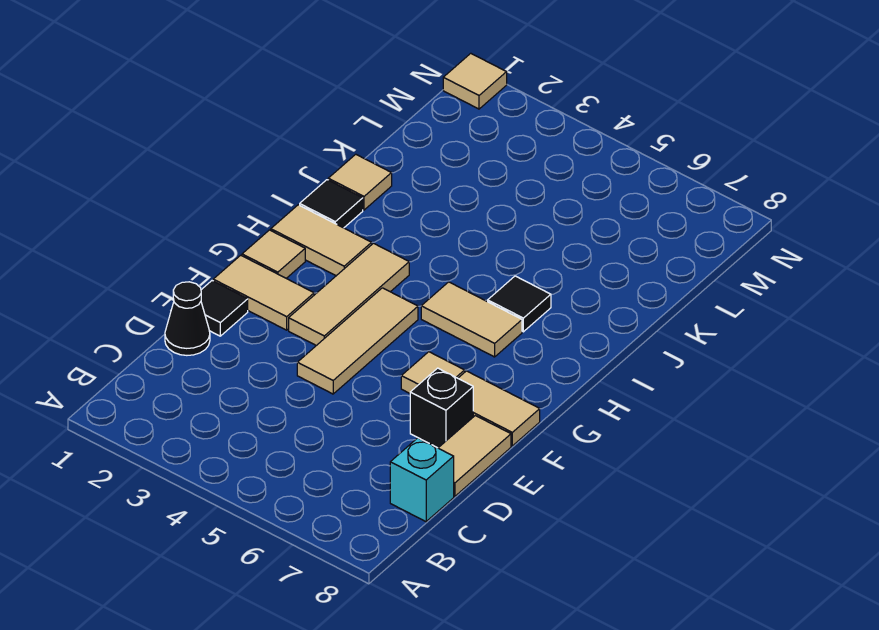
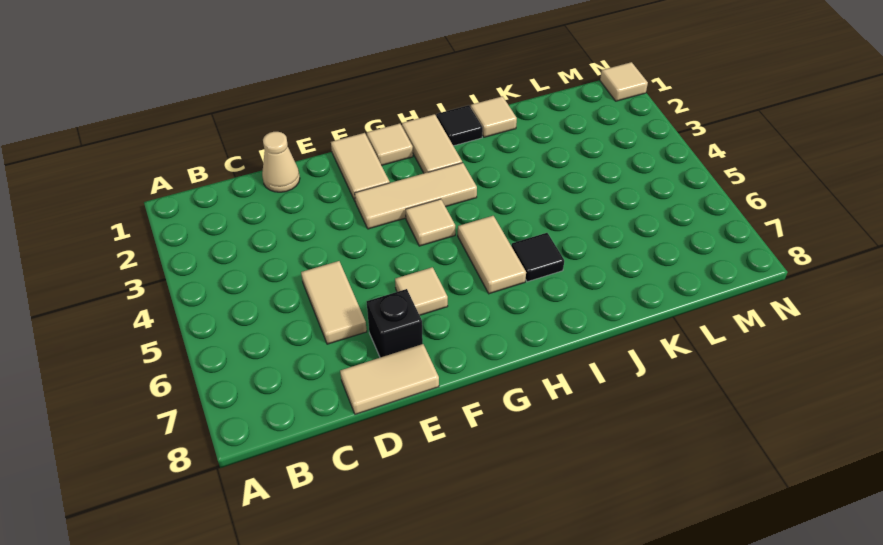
cyan 1x1 brick [390,438,454,522] -> none
black 1x1 cone [165,282,210,355] -> tan 1x1 cone [262,132,300,192]
black 1x1 tile [201,281,248,336] -> none
tan 1x3 tile [297,288,418,394] -> tan 1x1 tile [406,199,455,246]
tan 1x2 tile [458,371,540,446] -> tan 1x2 tile moved to [301,261,367,344]

